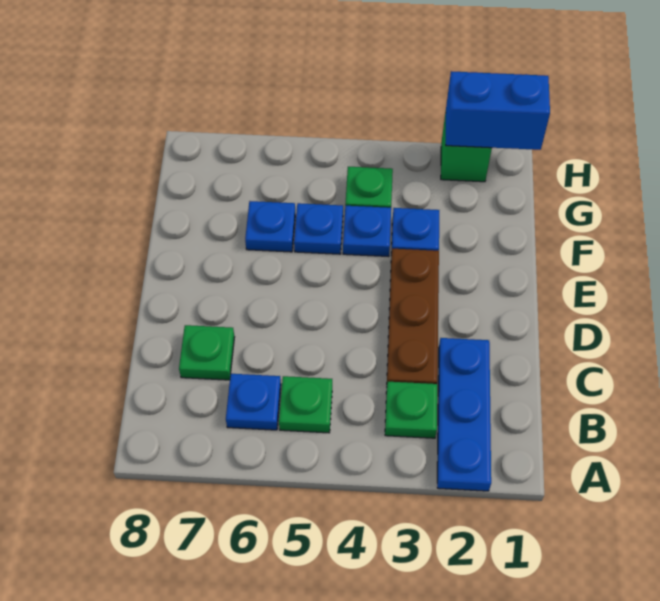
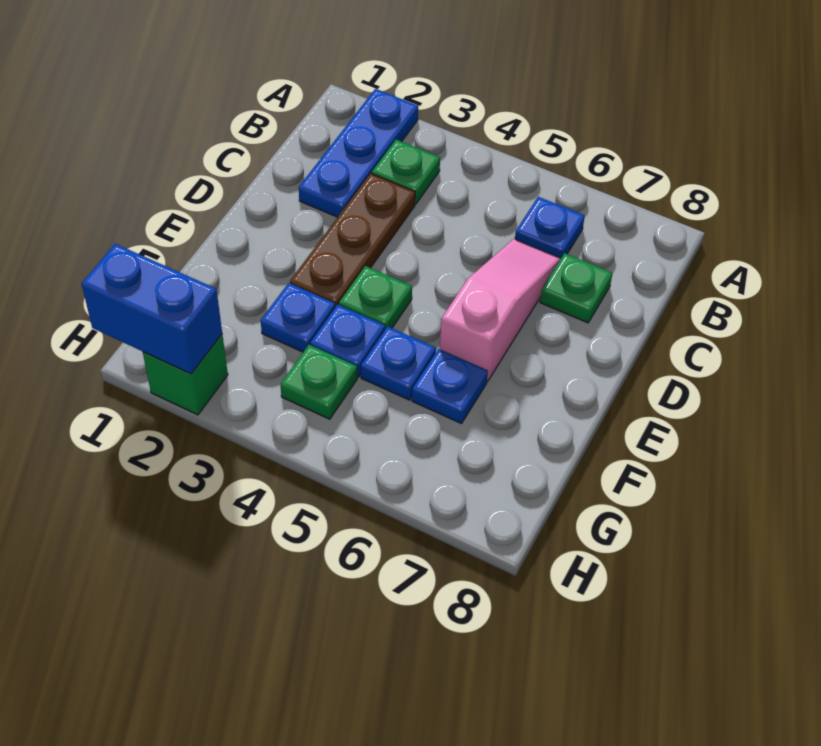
green 1x1 plate [279,376,332,433] -> green 1x1 plate moved to [339,266,412,329]
none -> pink 1x3 slope [440,239,561,381]

